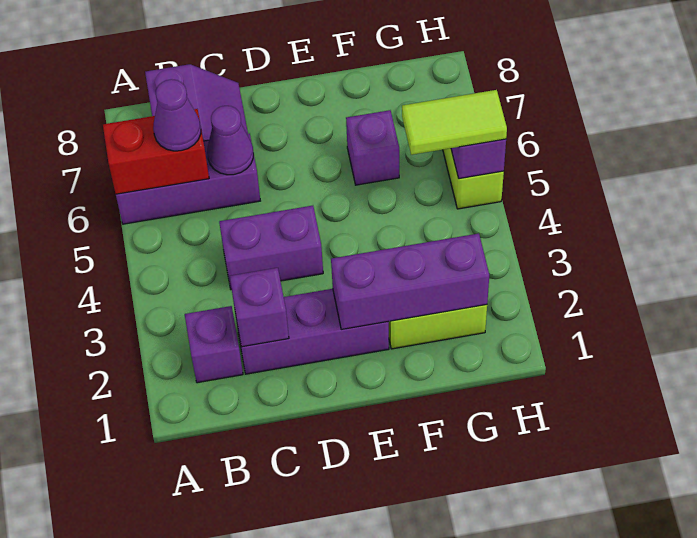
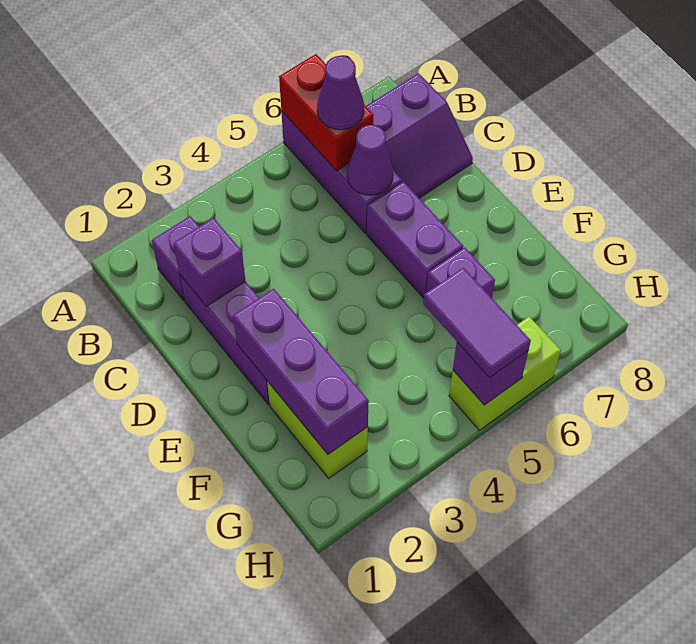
purple 1x2 brick [219,206,323,289] -> purple 1x2 brick moved to [367,182,463,298]
lime 1x2 tile [402,90,507,155] -> purple 1x2 tile [423,268,531,378]

